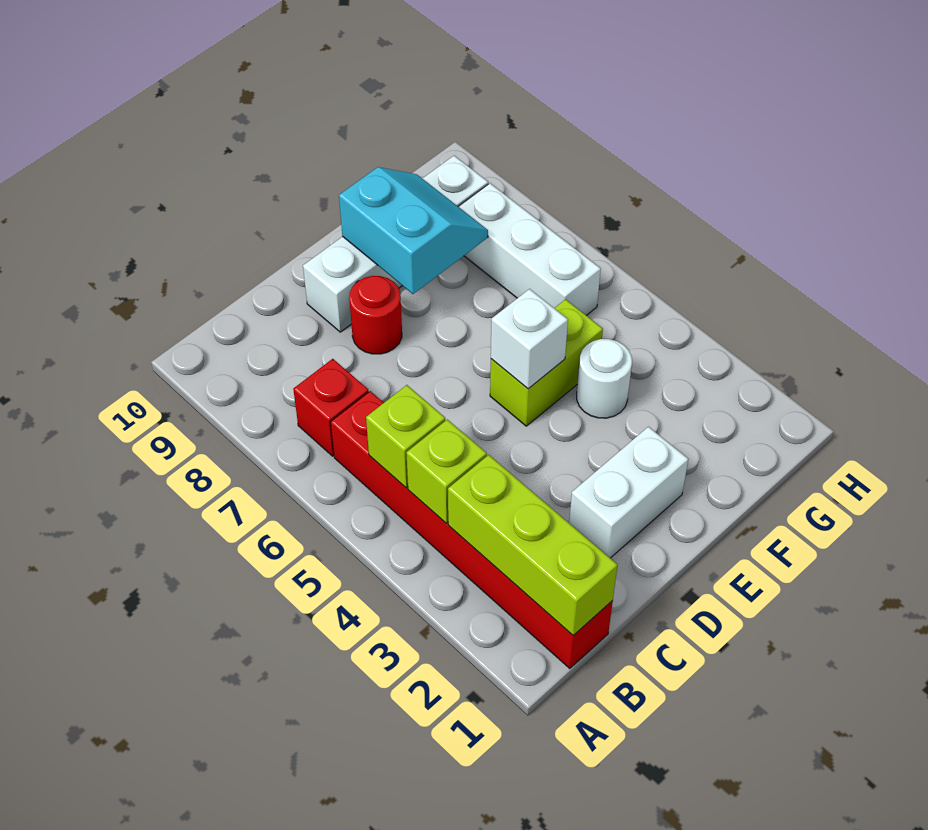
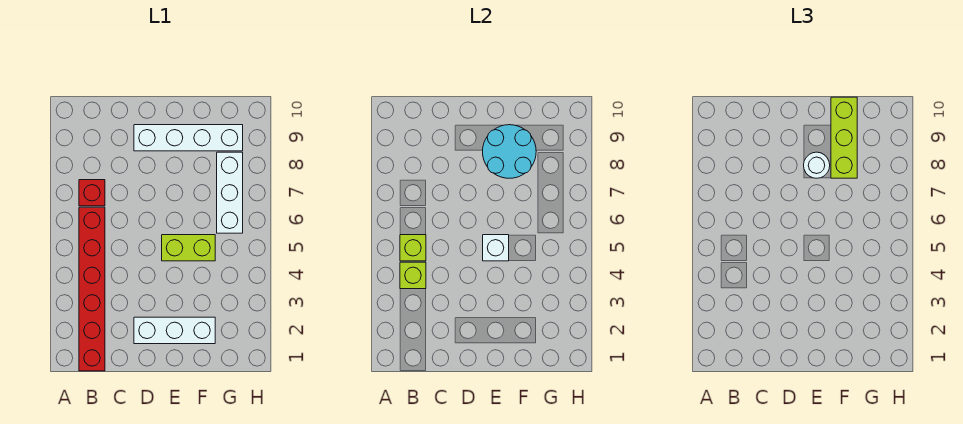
lime 1x3 brick [448,455,618,635] -> lime 1x3 brick moved to [831,97,857,178]
white 1x2 brick [569,427,688,558] -> white 1x3 brick [134,317,215,344]
red 1x1 round brick [349,276,402,354] -> none
cyan 2x2 slope [339,167,488,294] -> cyan 2x2 round brick [483,125,536,178]
white 1x1 round brick [577,339,632,418] -> white 1x1 round brick moved to [804,152,830,178]

